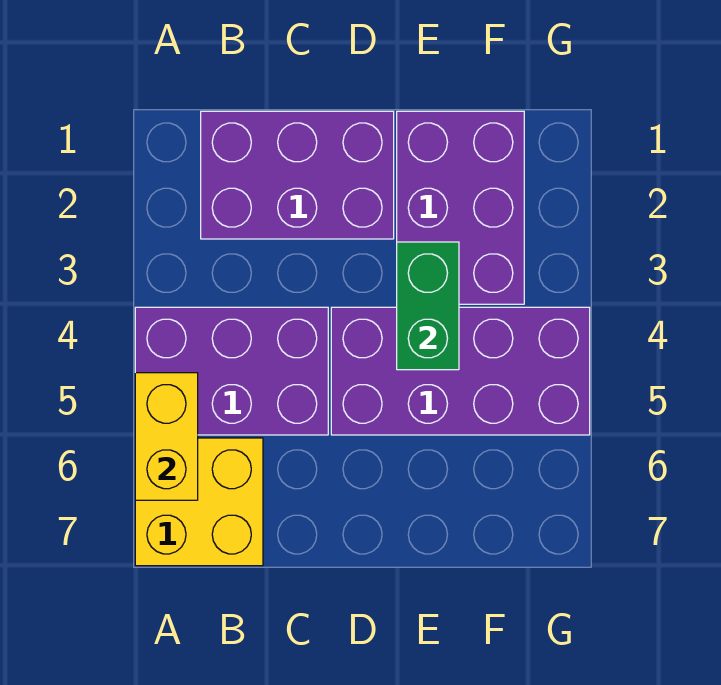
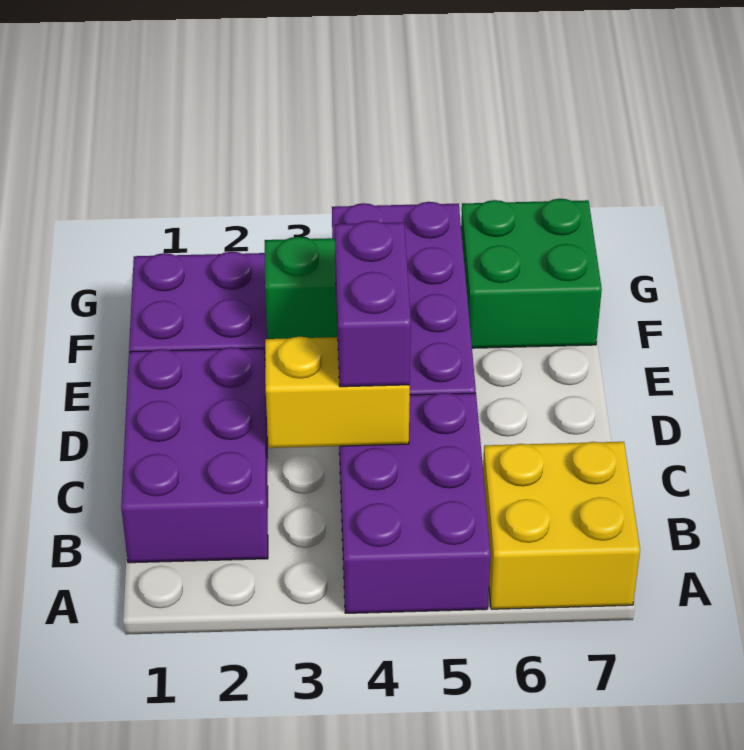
yellow 1x2 brick [135,373,198,500] -> yellow 1x2 brick moved to [265,337,410,448]
none -> purple 1x2 brick [335,221,411,387]
none -> green 2x2 brick [461,199,602,348]

